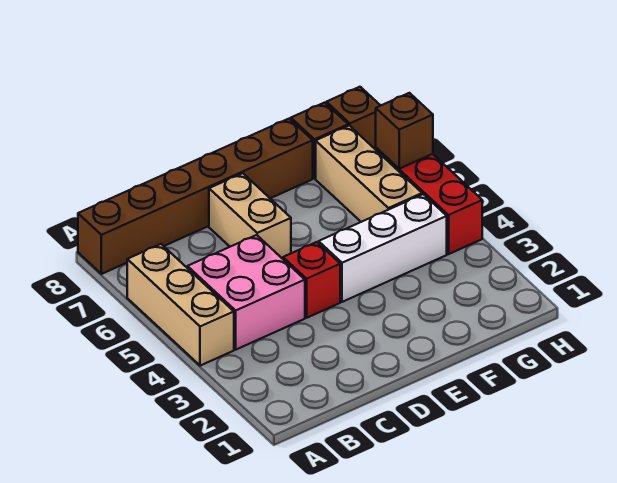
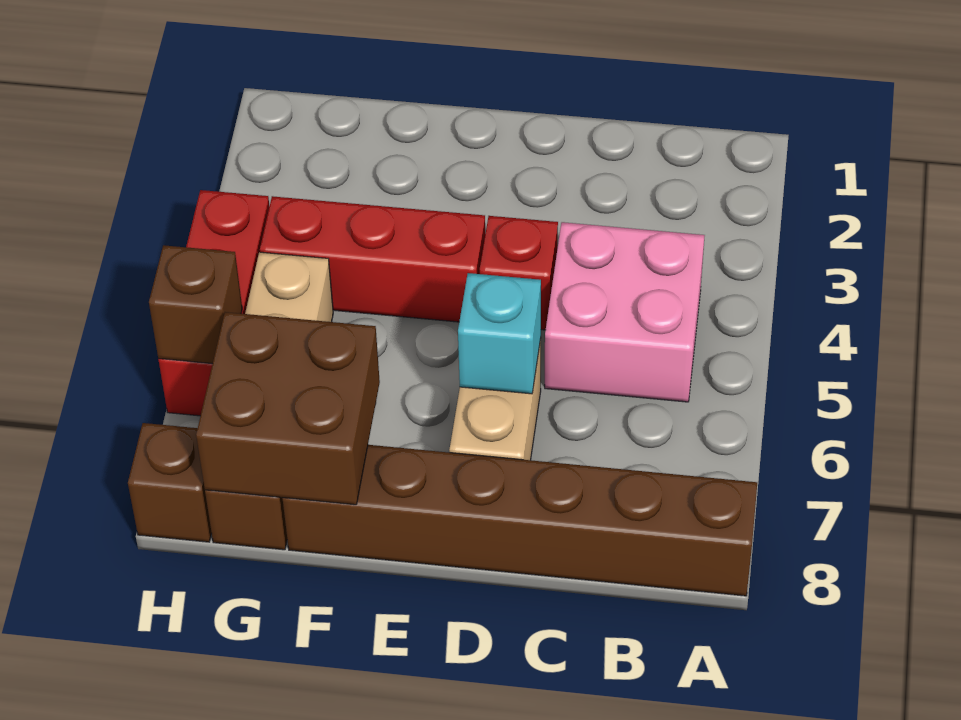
tan 1x3 brick [127,244,234,366] -> none
none -> cyan 1x1 brick [458,273,541,394]
white 1x3 brick [319,194,447,302] -> red 1x3 brick [260,196,485,322]
none -> brown 2x2 brick [196,312,380,505]

